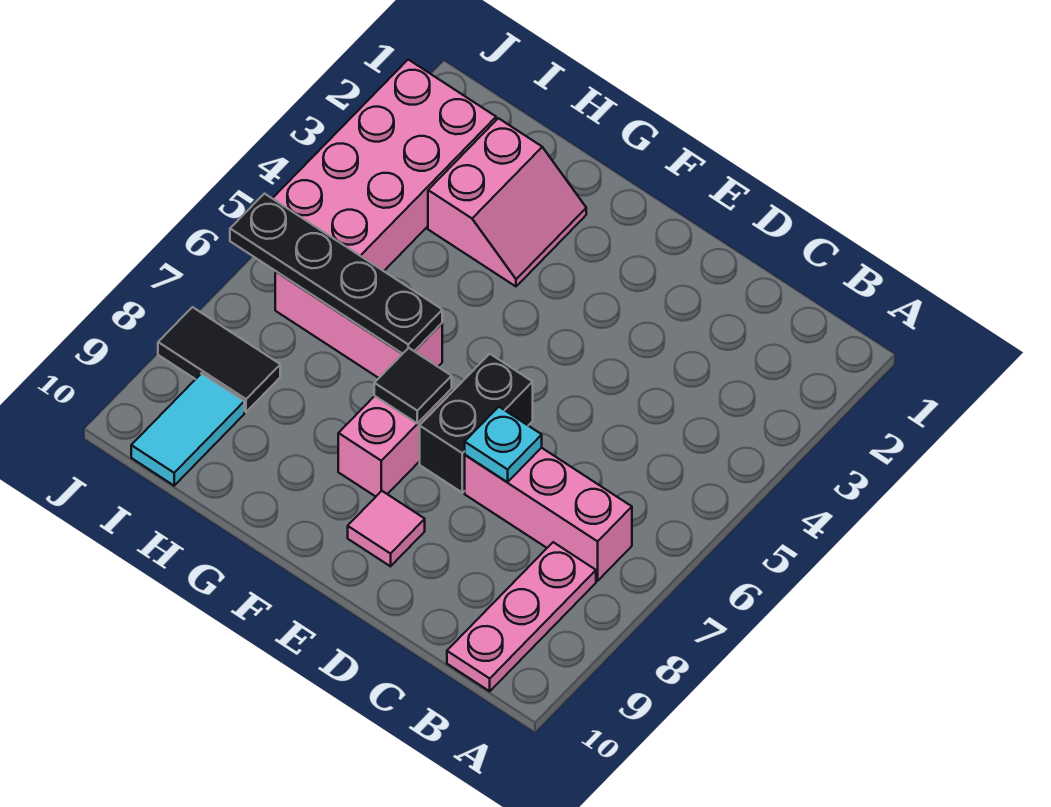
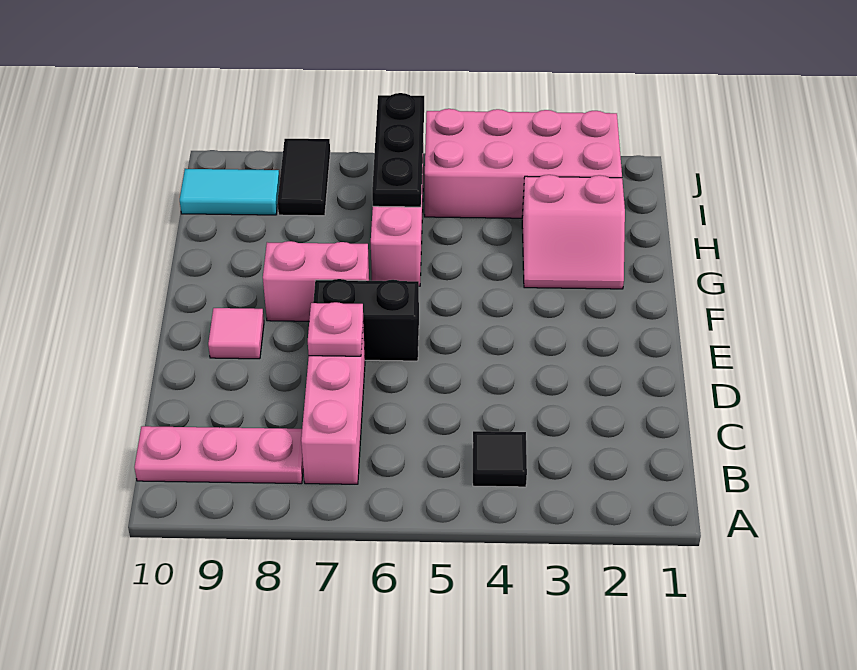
cyan 1x1 plate [465,407,542,482] -> pink 1x1 plate [308,302,363,356]
black 1x1 tile [374,348,452,424] -> black 1x1 tile moved to [473,431,527,487]
black 1x4 plate [230,194,442,354] -> black 1x3 plate [372,93,424,207]

